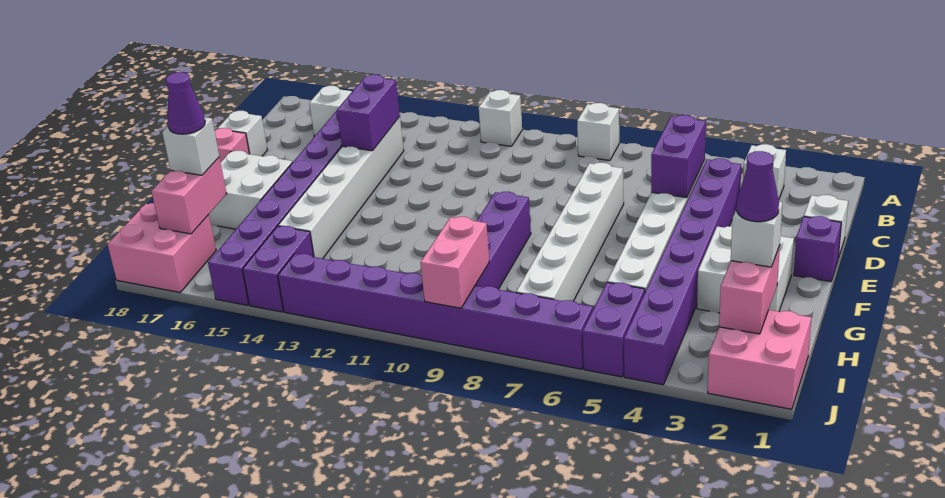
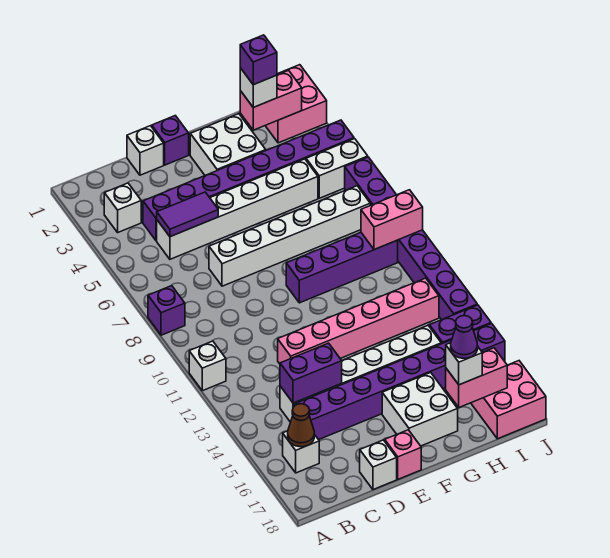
white 1x1 brick [577,103,619,161] -> purple 1x1 brick [148,286,185,335]
none -> brown 1x1 cone [288,404,314,447]
purple 1x2 brick [651,115,706,198] -> purple 1x2 tile [157,192,218,237]
none -> pink 1x6 brick [278,278,439,364]
purple 1x1 cone [737,151,779,222] -> purple 1x1 brick [240,35,277,85]
purple 1x2 brick [583,282,645,377] -> white 1x2 brick [306,139,368,198]

